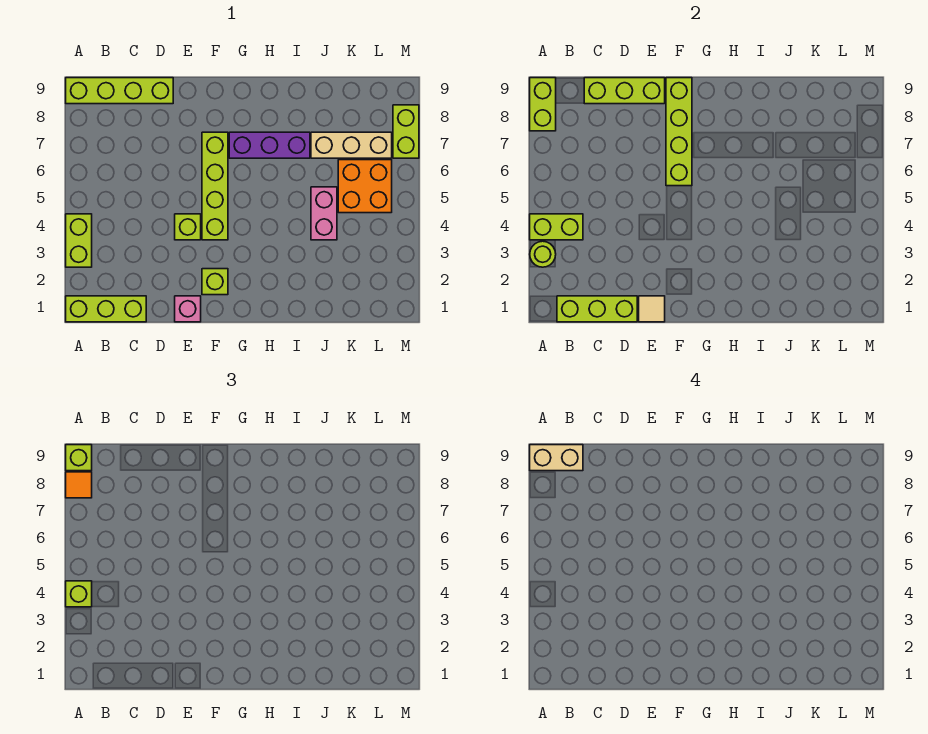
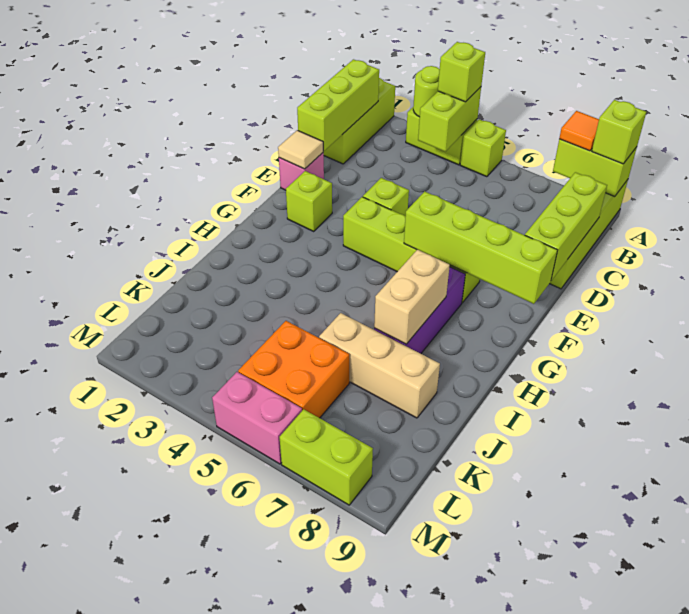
none -> lime 1x1 brick [460,119,506,177]
tan 1x2 brick [530,445,583,471] -> tan 1x2 brick moved to [374,250,450,344]
pink 1x2 brick [311,187,337,240] -> pink 1x2 brick moved to [212,372,302,464]
tan 1x3 brick [311,132,392,158] -> tan 1x3 brick turned to [319,313,440,418]

